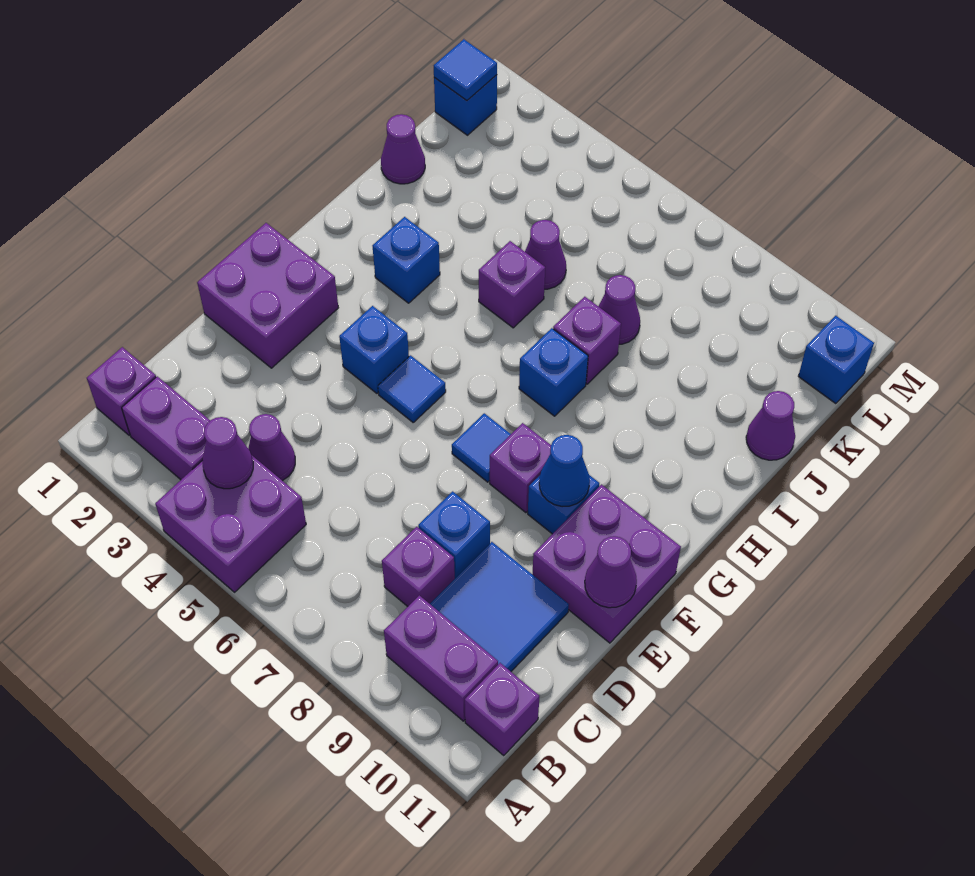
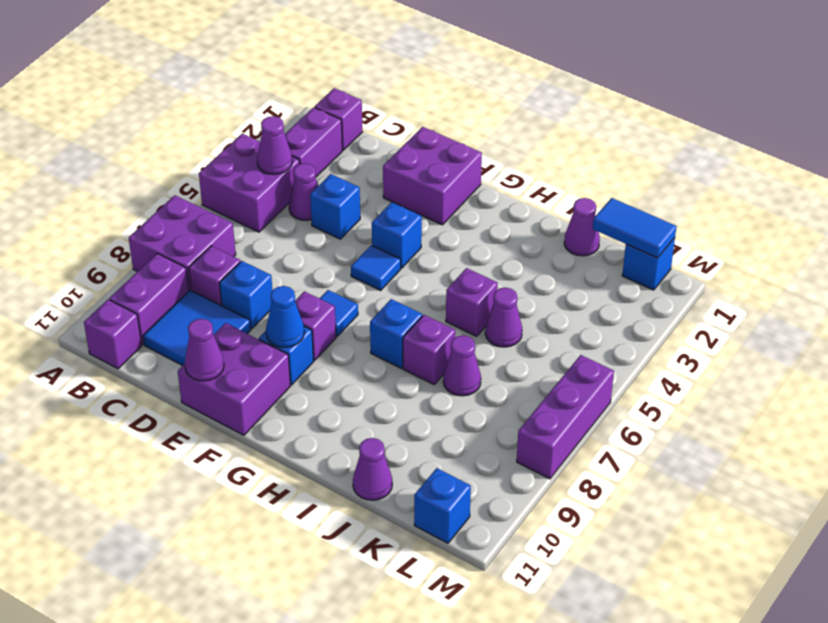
none -> purple 2x2 brick [129,195,236,290]
blue 1x1 brick [373,217,440,303] -> blue 1x1 brick moved to [310,174,360,239]
blue 1x1 tile [434,39,497,101] -> blue 1x2 tile [593,198,677,258]
none -> purple 1x3 brick [517,355,614,479]

